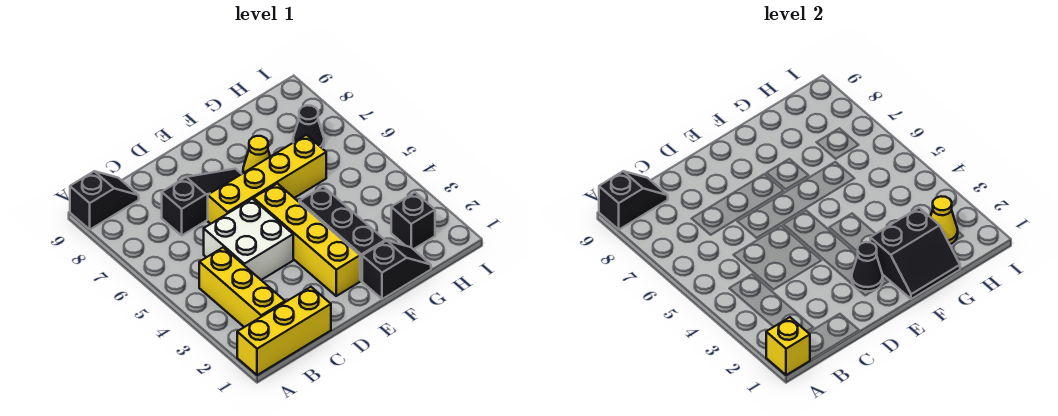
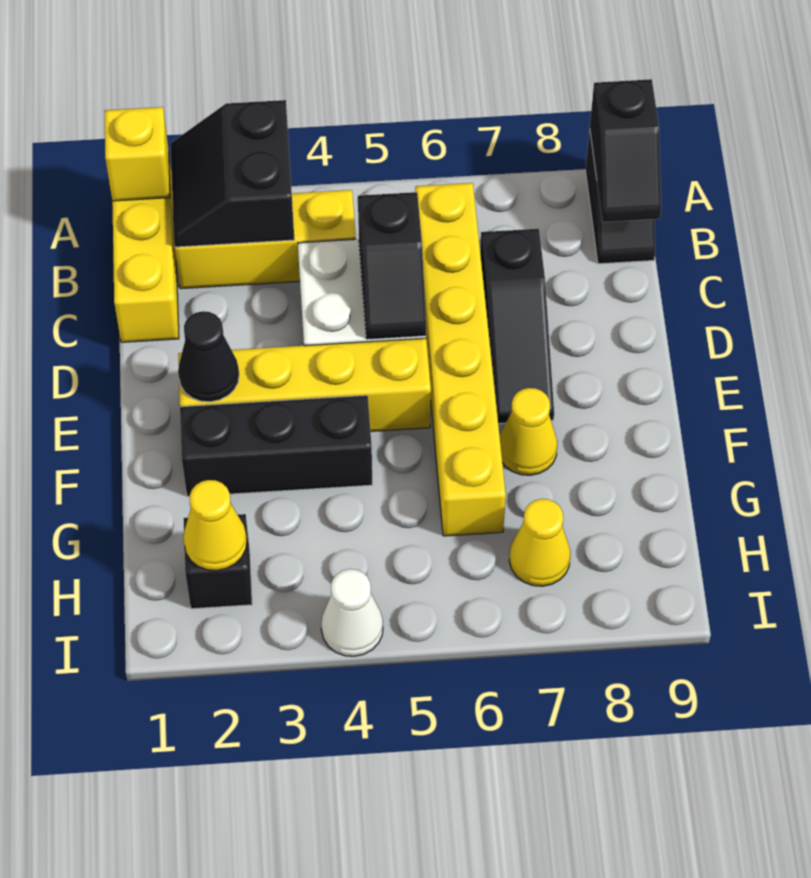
yellow 1x4 brick [208,135,326,224] -> yellow 1x6 brick [415,183,506,536]
black 1x2 slope [362,241,431,299] -> black 1x2 slope moved to [358,192,426,339]
black 2x2 slope [870,208,960,299] -> black 2x2 slope moved to [171,100,295,247]
black 1x1 cone [293,105,324,148] -> yellow 1x1 cone [509,499,571,586]
none -> white 1x1 cone [321,569,383,656]

